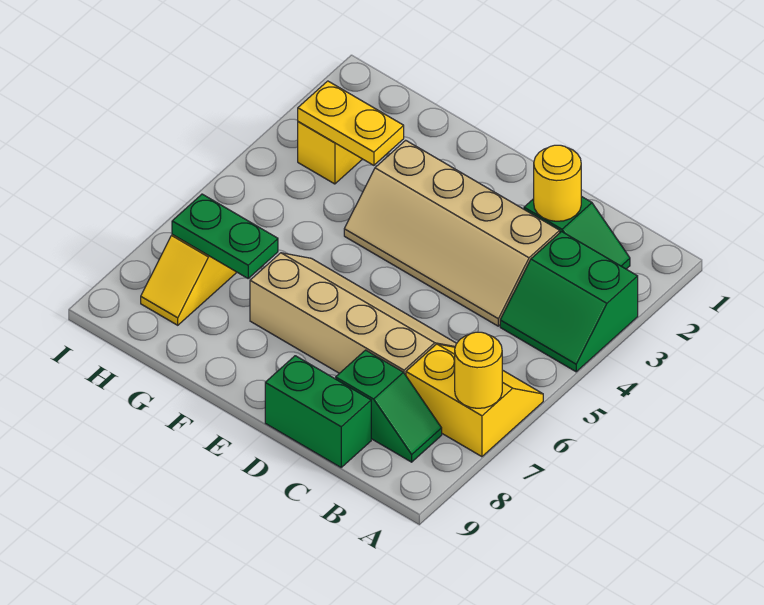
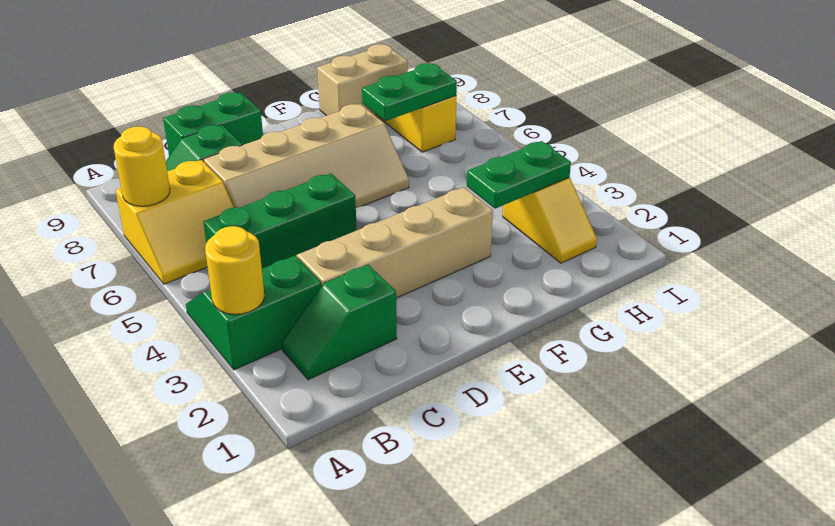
none -> green 1x3 brick [204,174,357,269]
yellow 1x1 round brick [534,145,581,221] -> yellow 1x1 round brick moved to [205,226,264,314]
yellow 1x2 plate [298,81,404,165] -> green 1x2 plate [467,141,571,209]
none -> tan 1x2 brick [317,44,408,116]

